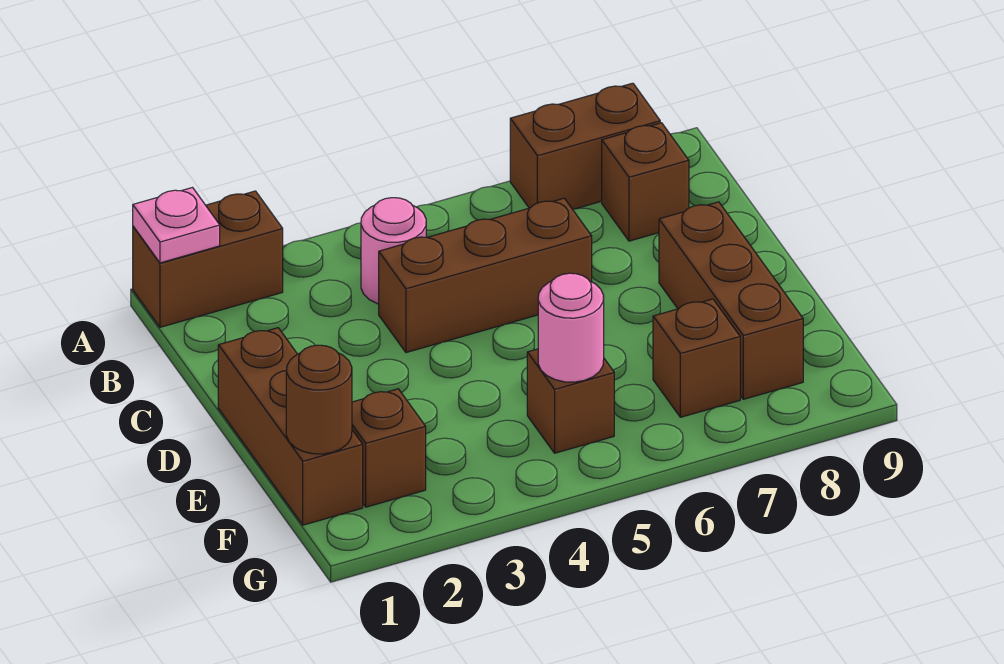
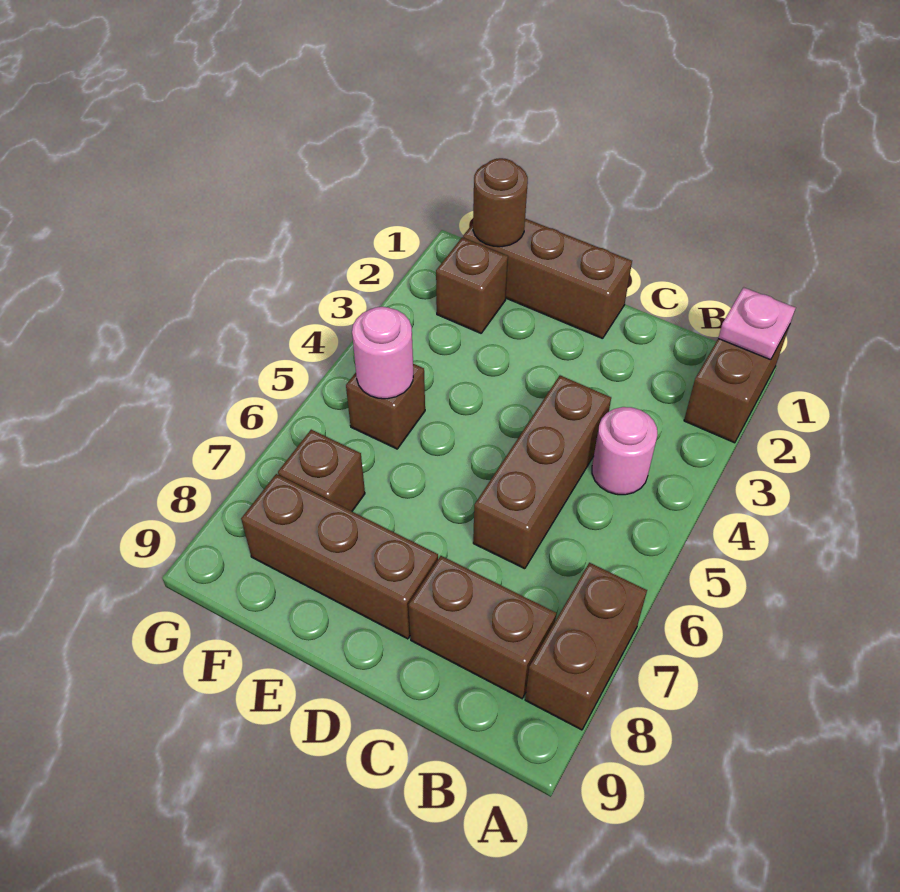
brown 1x1 brick [602,123,689,241] -> brown 1x2 brick [409,556,556,698]

